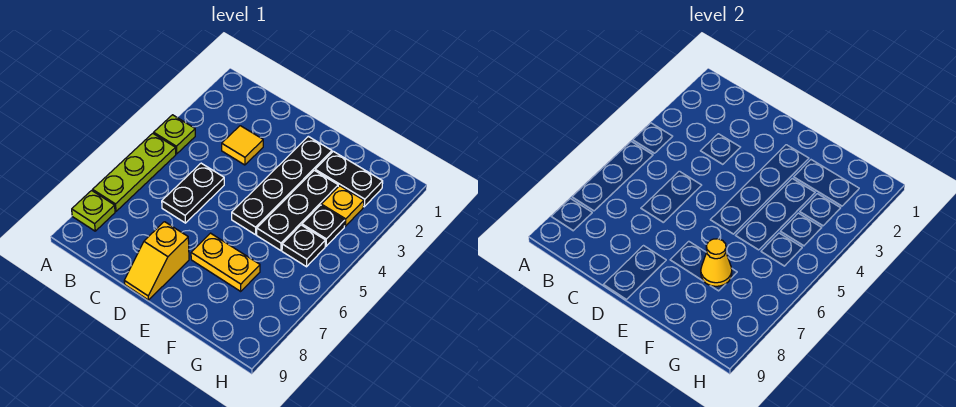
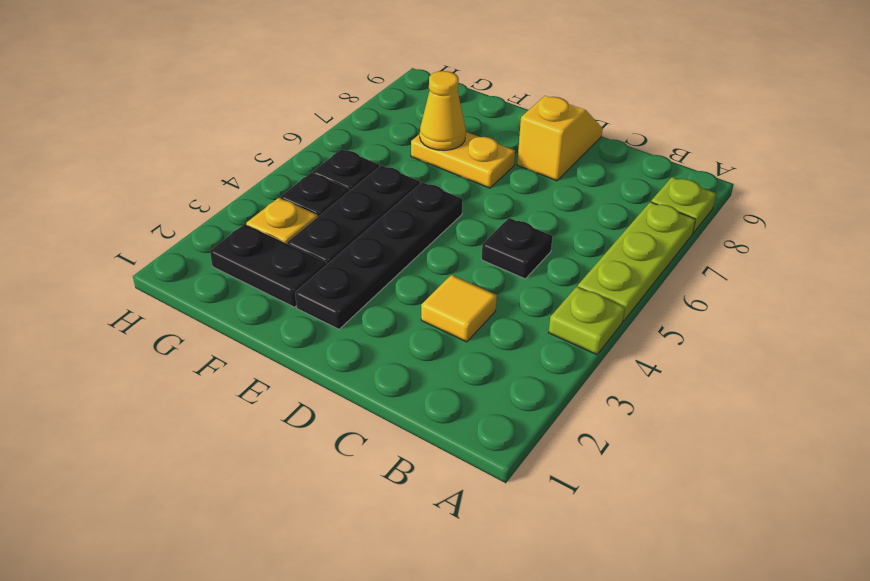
black 1x2 plate [162,163,224,223] -> black 1x1 plate [482,218,553,279]

